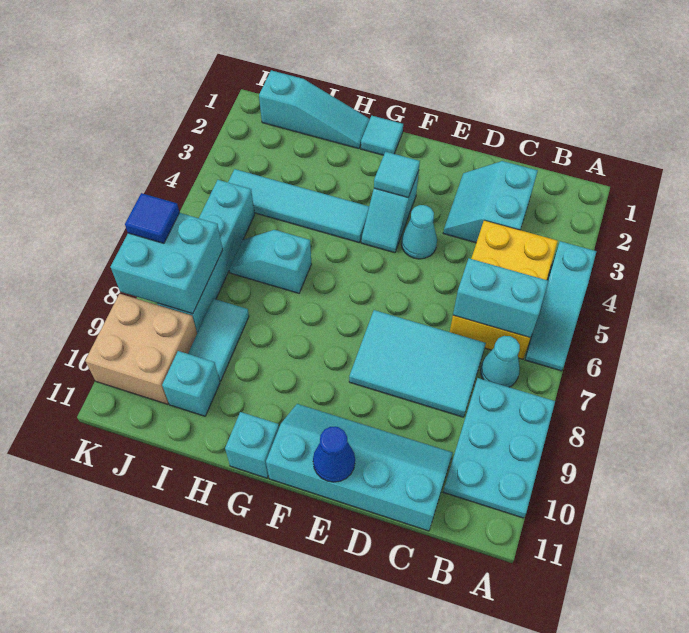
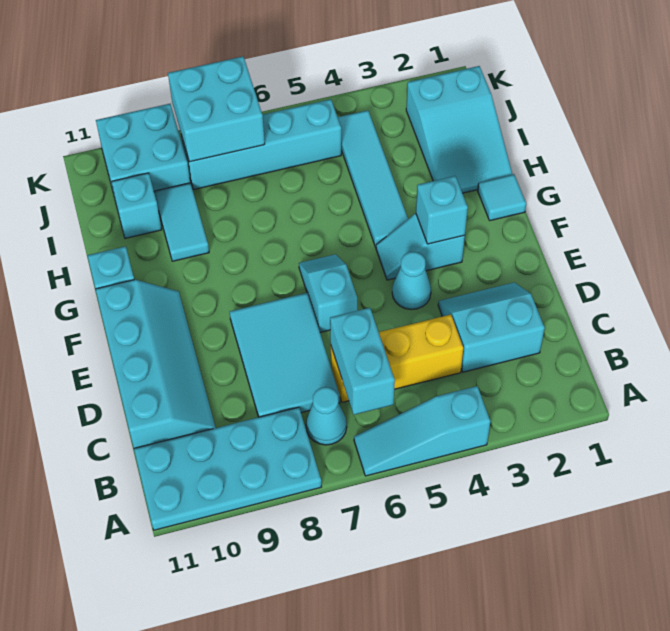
cyan 2x3 plate [443,378,555,518] -> cyan 2x4 plate [134,407,321,530]
yellow 2x3 brick [450,220,558,359] -> yellow 1x3 brick [331,315,463,402]
blue 1x1 cone [313,427,355,482] -> none
cyan 1x1 tile [374,152,420,198] -> cyan 1x1 brick [416,176,468,244]
cyan 1x3 slope [259,70,370,149] -> cyan 2x3 slope [406,66,512,193]
cyan 1x2 slope [229,230,311,293] -> cyan 1x2 slope moved to [299,254,357,332]
cyan 1x2 tile [188,299,249,381] -> cyan 1x2 tile turned to [154,183,209,261]
tan 2x2 brick [85,294,197,404] -> cyan 2x2 brick [96,104,190,202]
blue 1x1 tile [125,193,180,243] -> none

